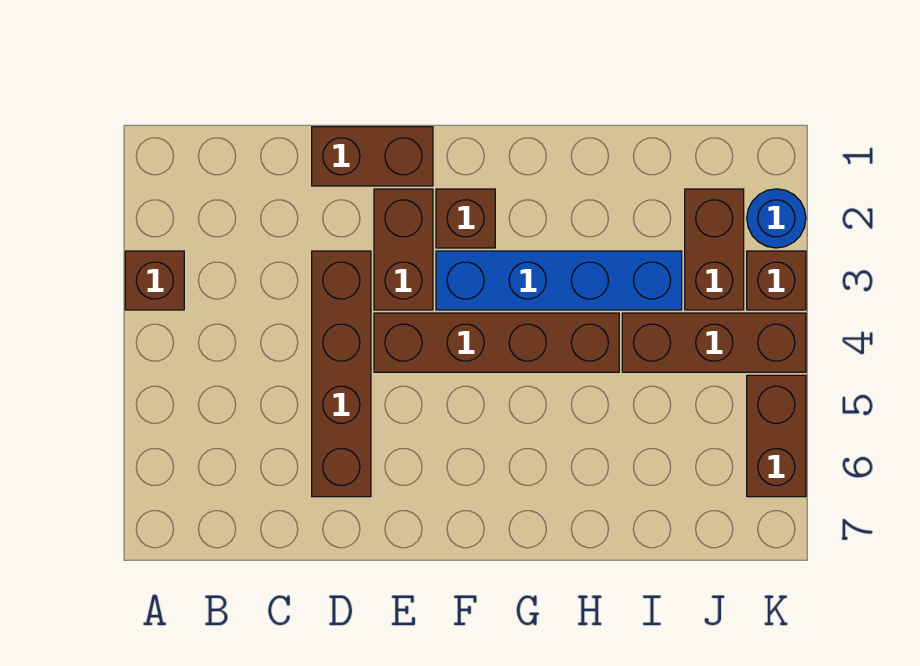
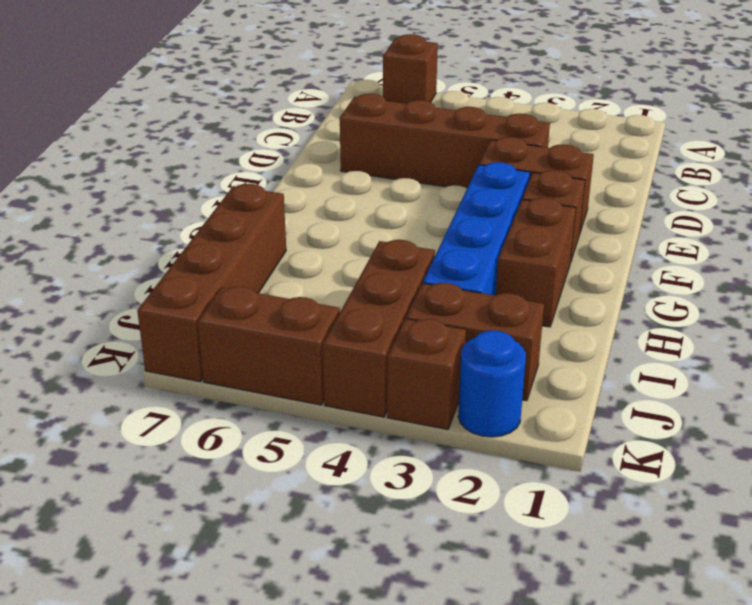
brown 1x1 brick [125,251,184,310] -> brown 1x1 brick moved to [383,34,438,104]
brown 1x2 brick [312,127,433,186] -> brown 1x2 brick moved to [496,198,576,327]
brown 1x4 brick [374,313,619,372] -> brown 1x4 brick moved to [137,184,286,382]

